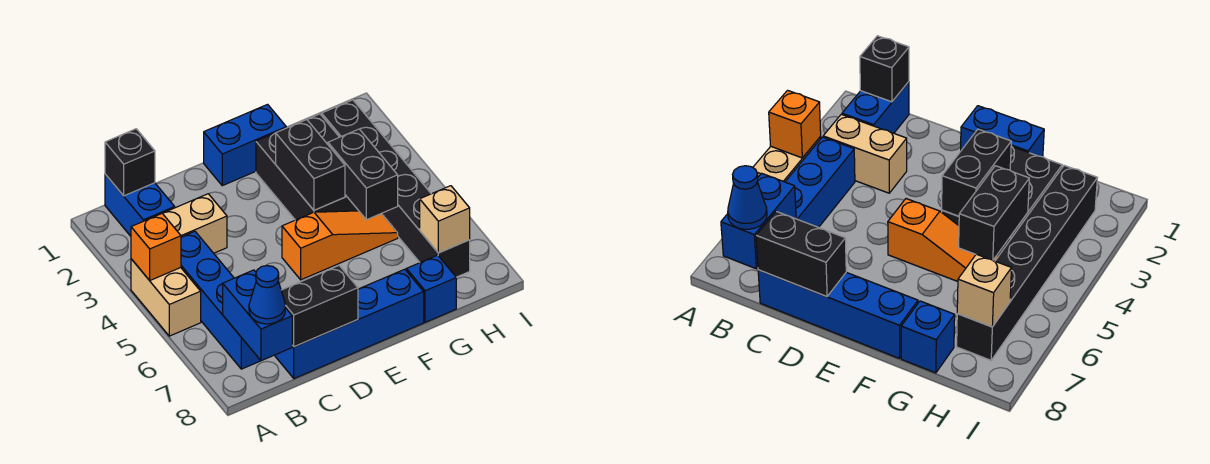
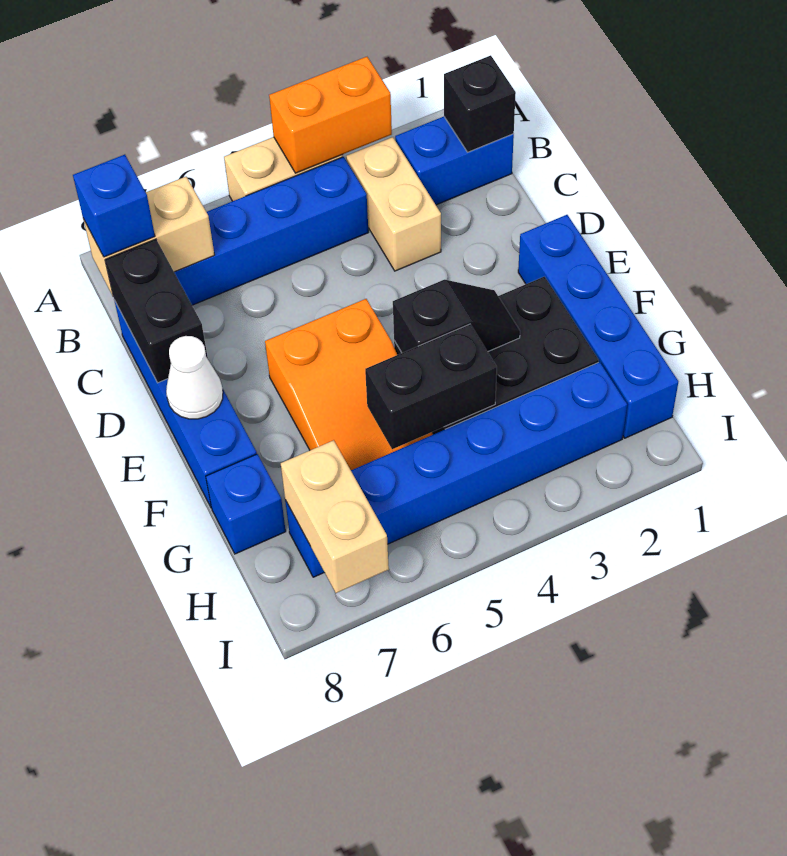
orange 1x1 brick [131,214,181,280] -> orange 1x2 brick [269,57,392,173]
blue 1x2 brick [223,270,292,361] -> tan 1x2 brick [83,177,214,296]
blue 1x1 cone [249,266,285,324] -> blue 1x1 brick [73,155,155,257]
blue 1x2 brick [204,105,286,186] -> blue 1x4 brick [518,215,678,438]
orange 1x3 slope [282,211,398,280] -> orange 2x3 slope [265,299,433,470]
none -> white 1x1 cone [166,336,223,419]
black 1x2 brick [276,120,345,210] -> black 1x2 slope [393,280,520,353]
black 1x6 brick [322,100,470,277] -> blue 1x6 brick [285,362,627,577]
tan 1x1 brick [420,186,470,253] -> tan 1x2 brick [281,440,389,593]

